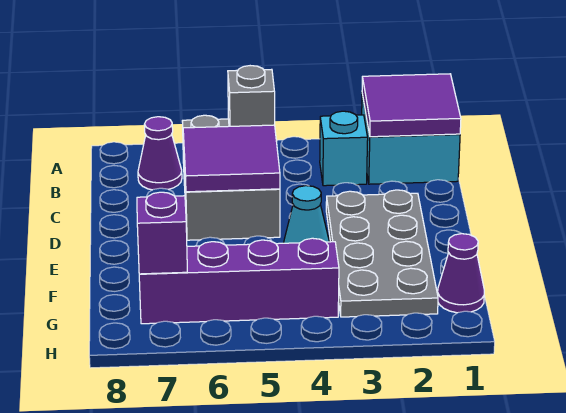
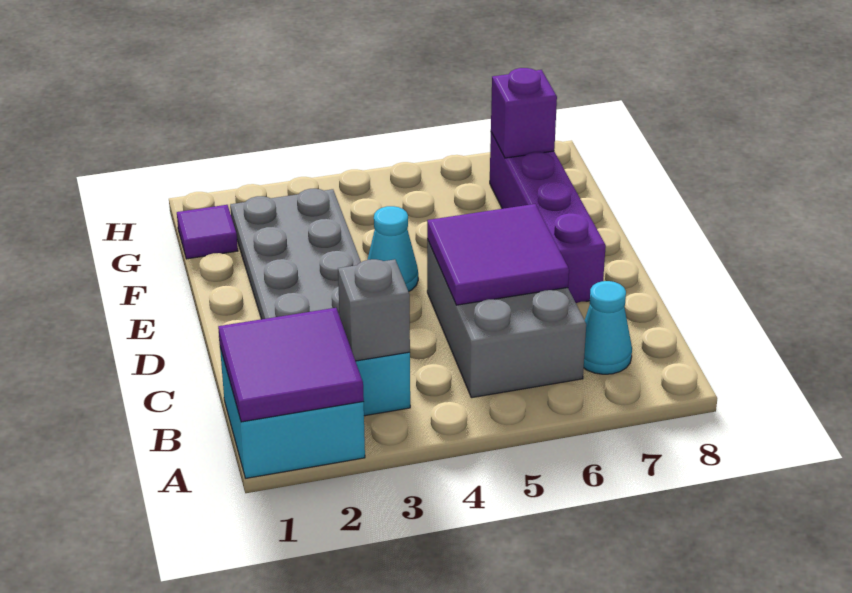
grey 1x1 brick [228,66,275,126] -> grey 1x1 brick moved to [338,259,410,361]
purple 1x1 cone [138,117,182,190] -> cyan 1x1 cone [584,281,632,374]
purple 1x1 cone [438,234,484,313] -> purple 1x1 tile [177,205,238,259]
purple 1x4 brick [139,238,339,324] -> purple 1x4 brick turned to [490,132,606,303]

